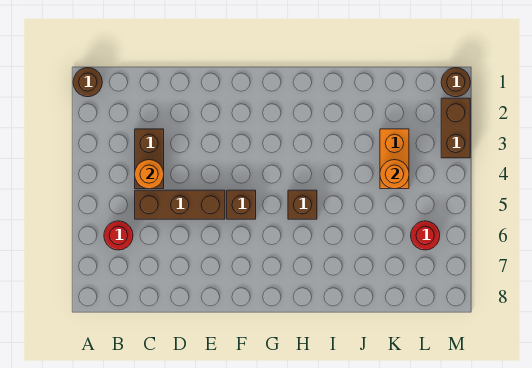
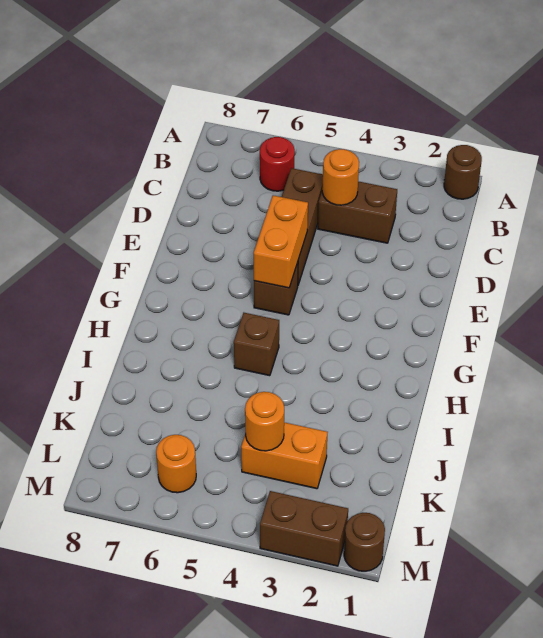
none -> orange 1x2 brick [254,195,308,288]
red 1x1 round brick [411,221,440,250] -> orange 1x1 round brick [156,435,196,493]

